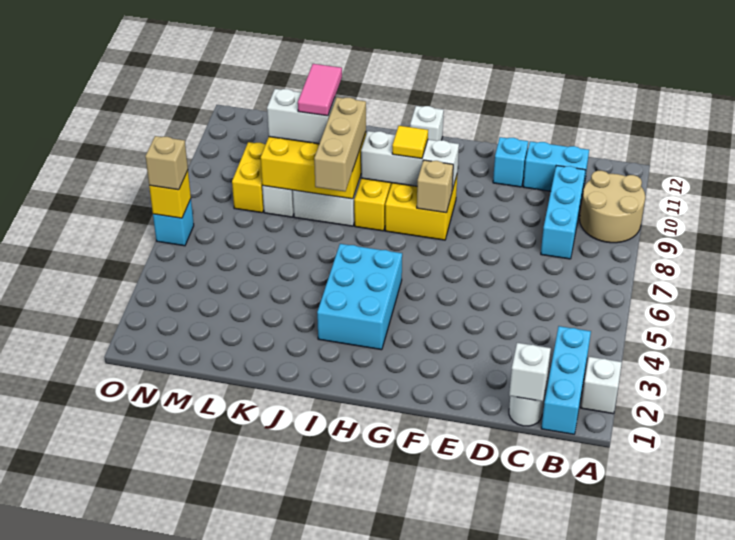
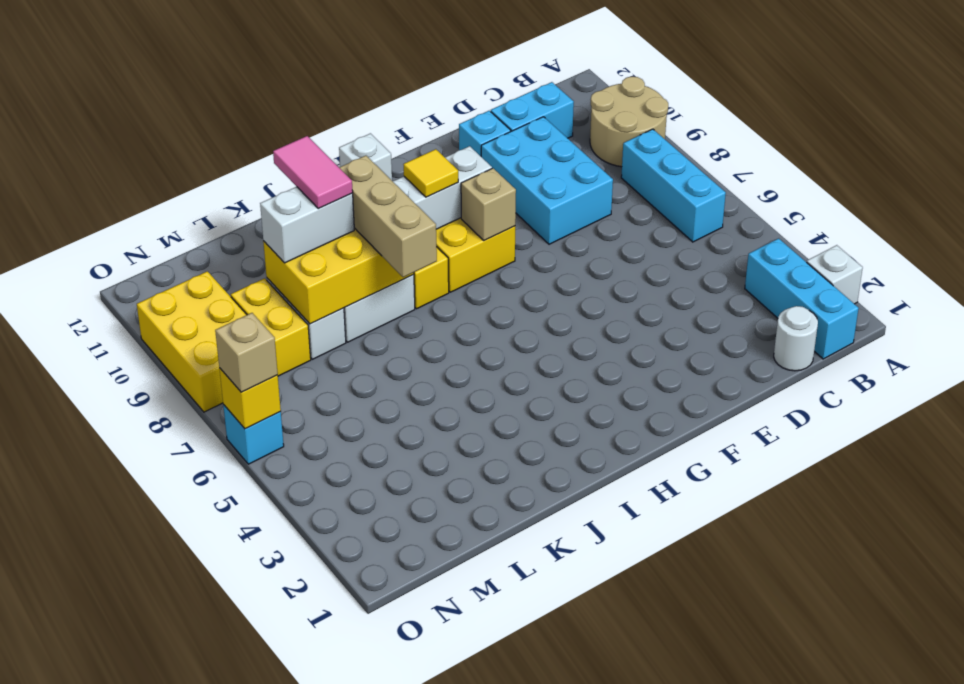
white 1x1 brick [509,343,551,401] -> none
cyan 1x3 brick [541,166,586,259] -> cyan 1x3 brick moved to [621,129,726,242]
cyan 2x3 brick [317,244,402,350] -> cyan 2x3 brick moved to [481,117,613,244]
none -> yellow 2x3 brick [137,271,247,412]

